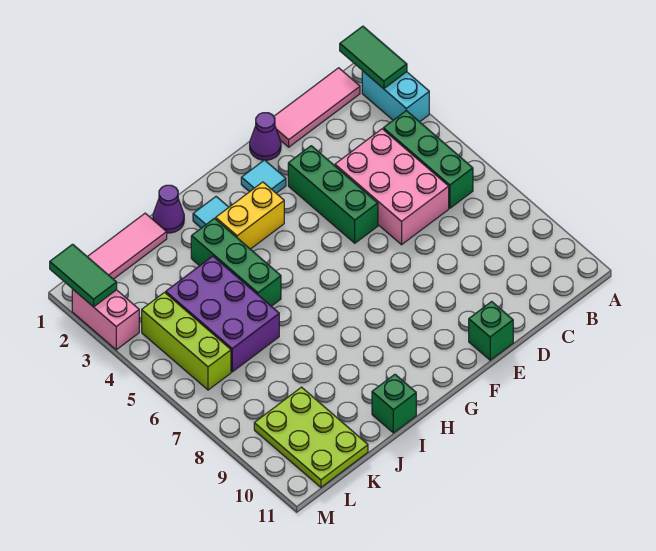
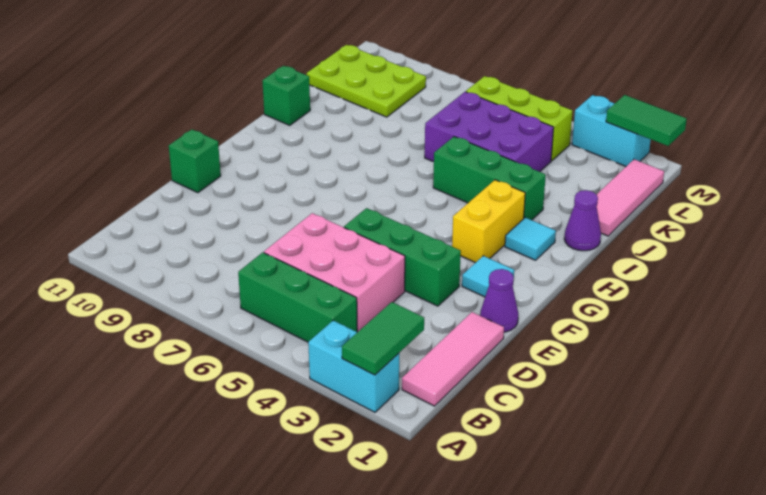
green 1x2 tile [340,26,407,89] -> green 1x2 tile turned to [342,302,424,375]
pink 1x2 brick [72,289,139,350] -> cyan 1x2 brick [572,95,651,166]

